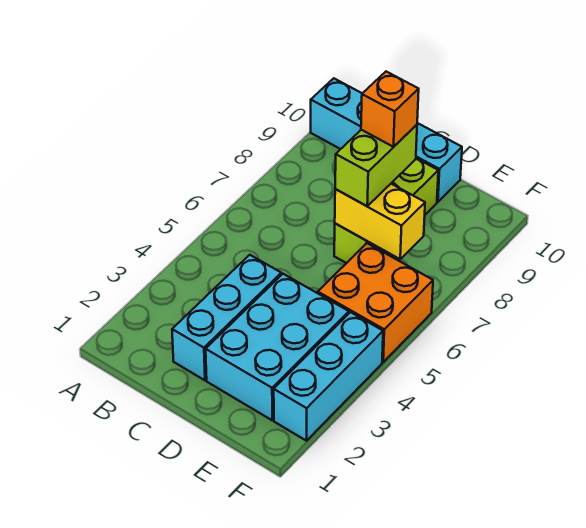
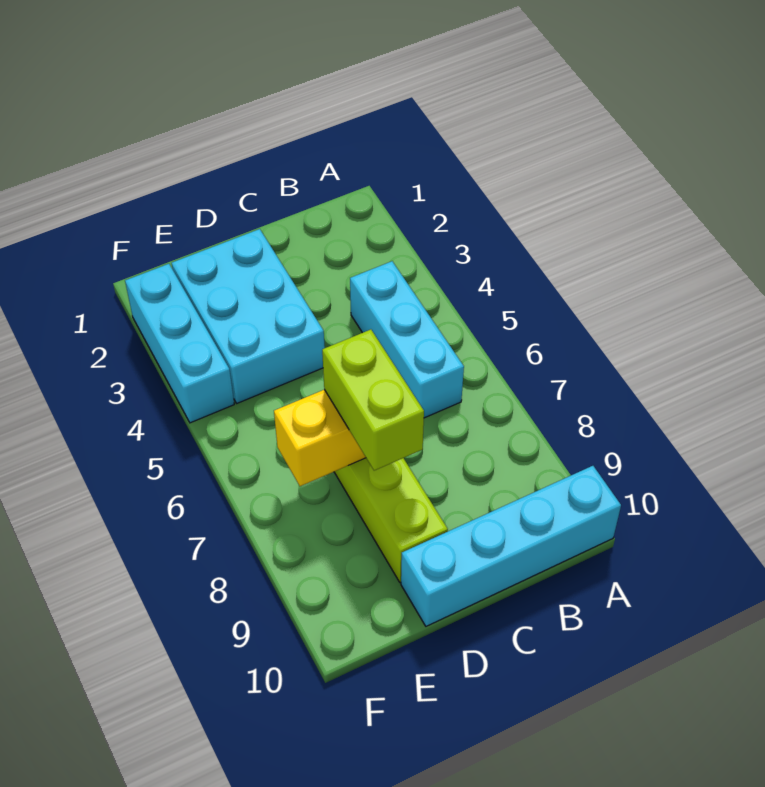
cyan 1x3 brick [172,255,281,380] -> cyan 1x3 brick moved to [350,261,464,418]
orange 1x1 brick [361,72,419,147] -> none
orange 2x2 brick [318,243,433,362] -> none

